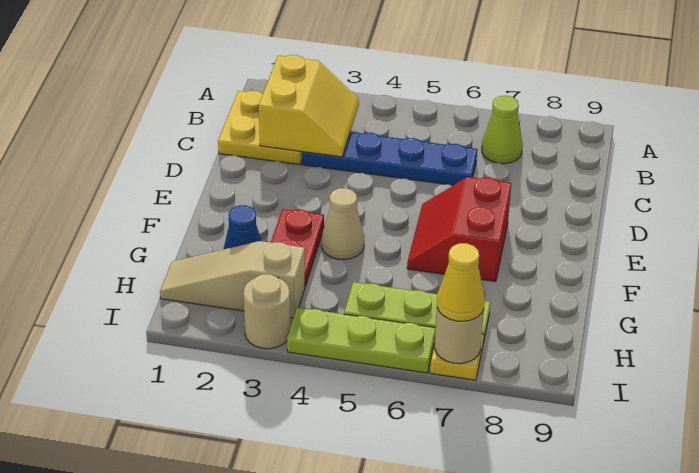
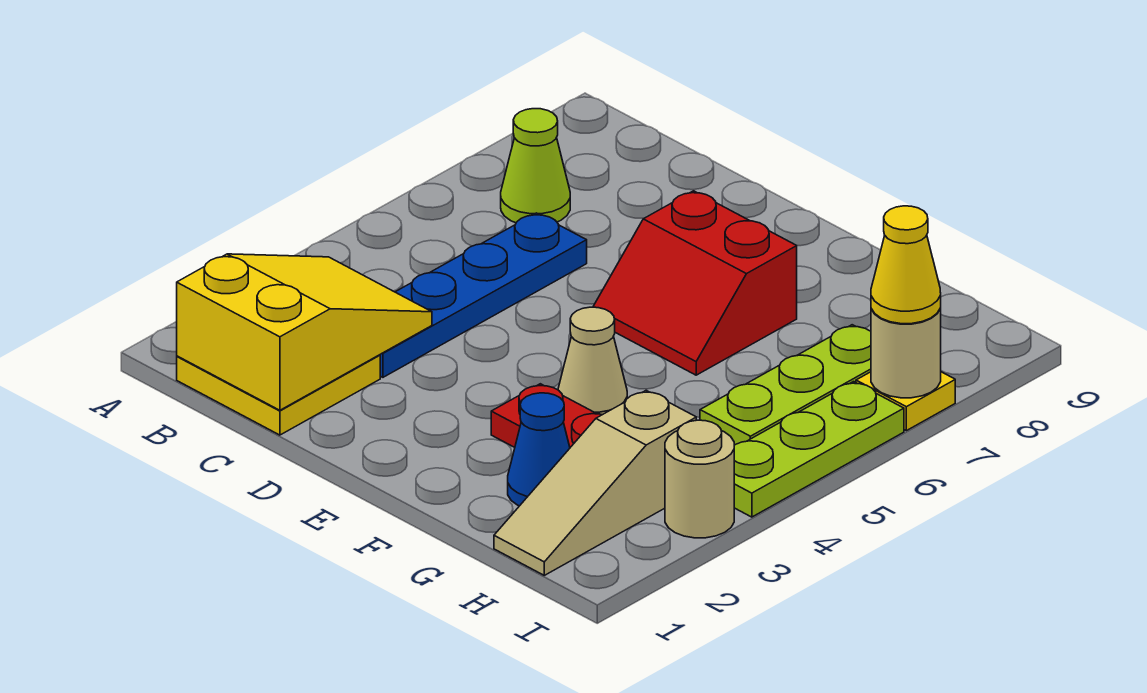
yellow 2x2 slope [259,55,359,157] -> yellow 2x3 slope [177,254,432,410]

